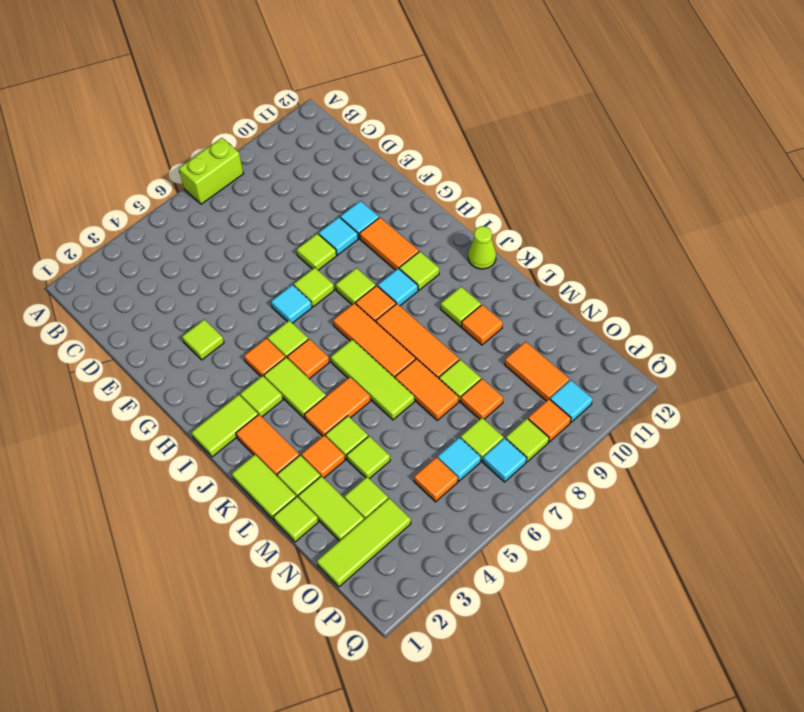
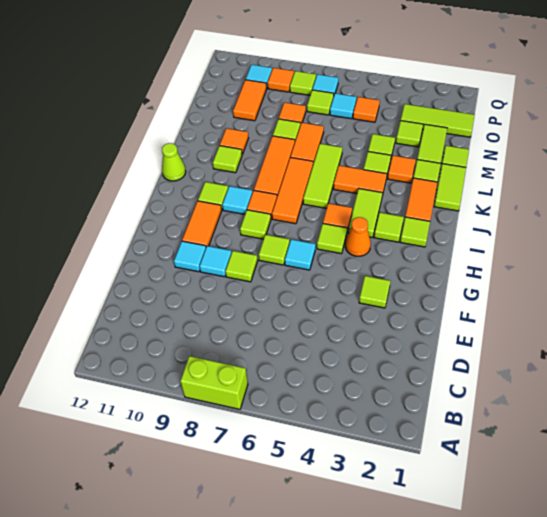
orange 1x1 tile [244,338,285,377] -> orange 1x1 cone [345,217,371,256]
lime 1x2 tile [192,395,258,457] -> lime 1x1 tile [400,217,430,247]

